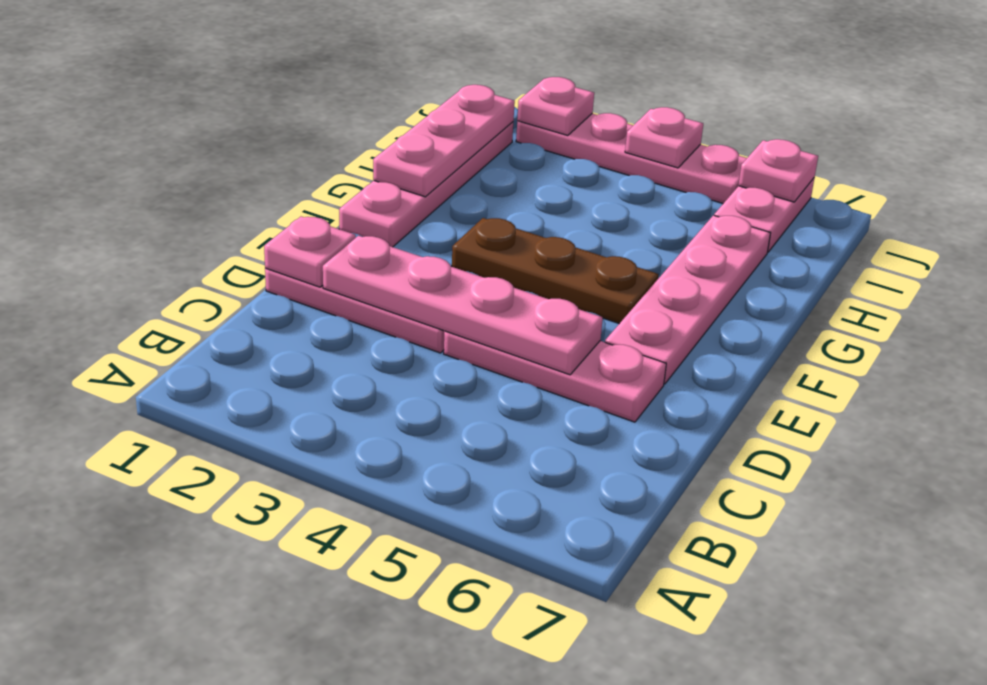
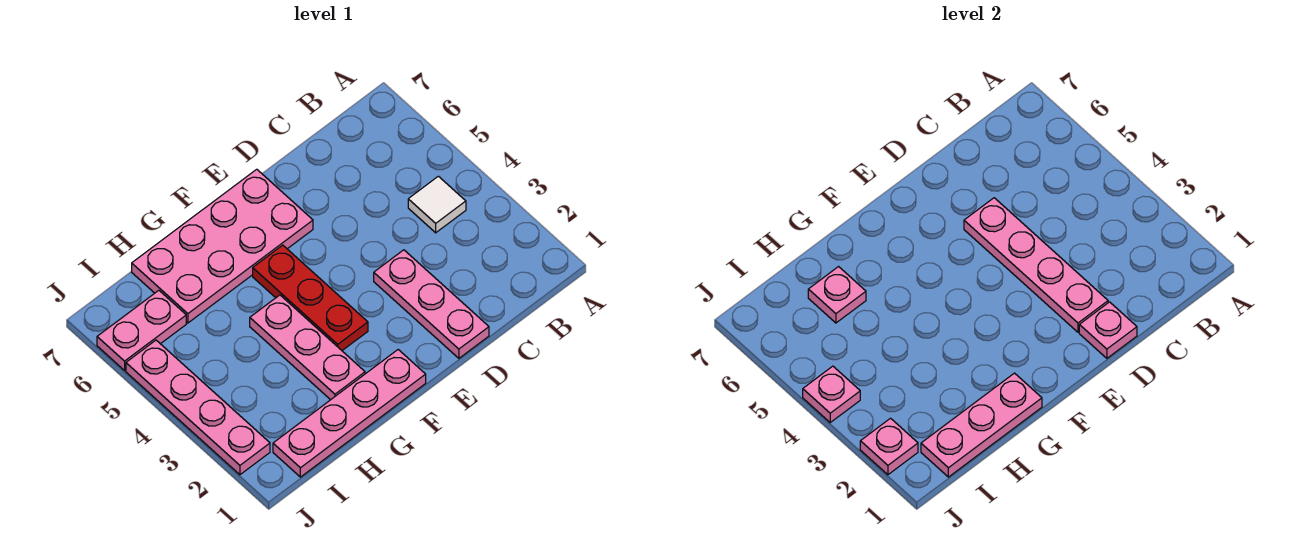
none -> white 1x1 tile [408,176,466,233]
pink 1x3 plate [444,331,666,422] -> pink 1x3 plate moved to [250,295,365,400]
pink 1x4 plate [605,215,770,384] -> pink 2x4 plate [132,169,313,323]
brown 1x3 plate [452,218,659,324] -> red 1x3 plate [253,245,368,350]
pink 1x1 plate [738,139,818,202] -> pink 1x1 plate moved to [808,267,866,323]

